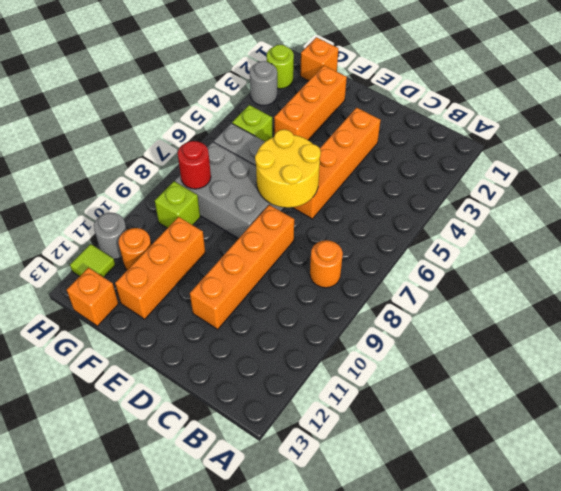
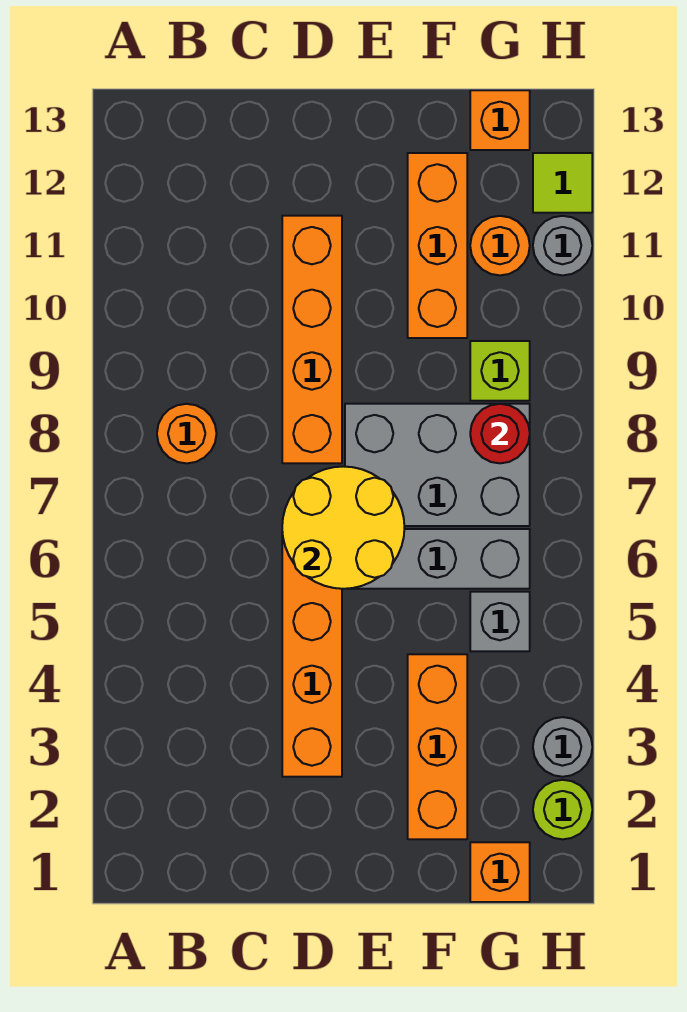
lime 1x1 brick [232,105,272,142] -> grey 1x1 brick [470,592,530,651]

